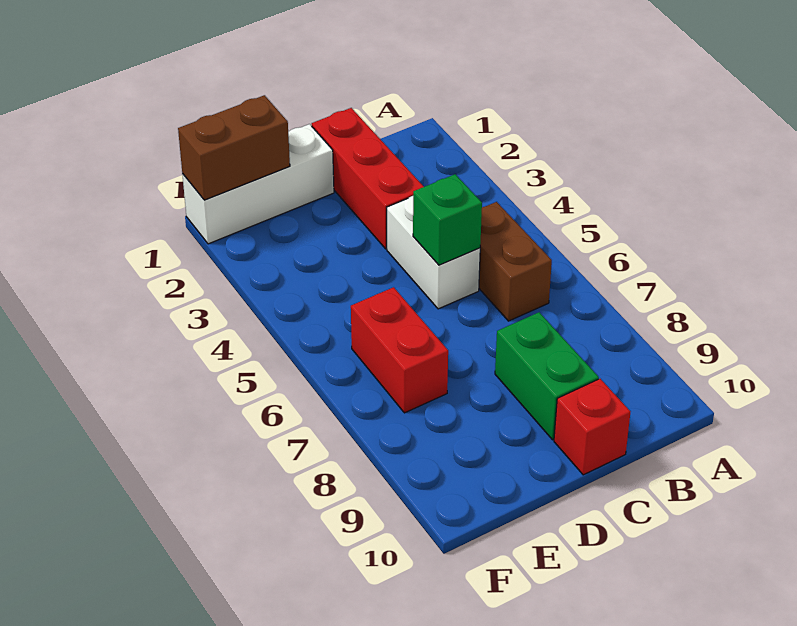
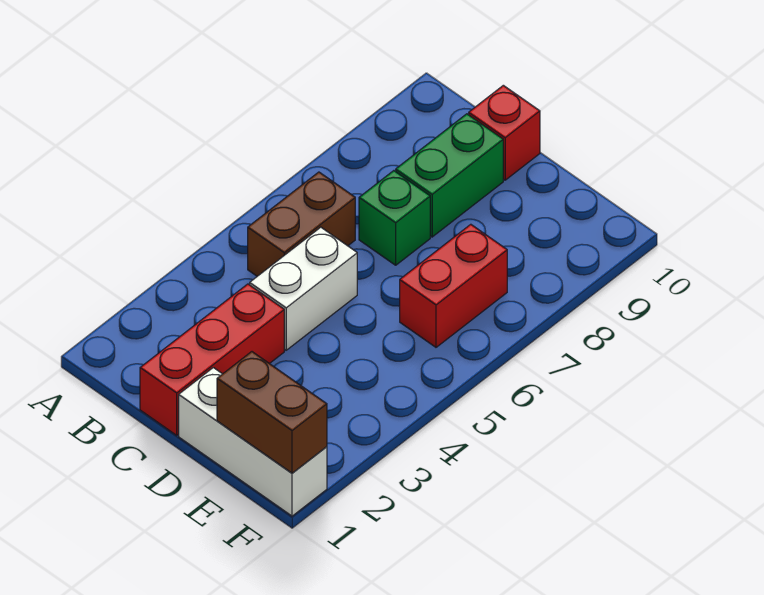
green 1x1 brick [413,174,482,265] -> green 1x1 brick moved to [359,171,430,265]

